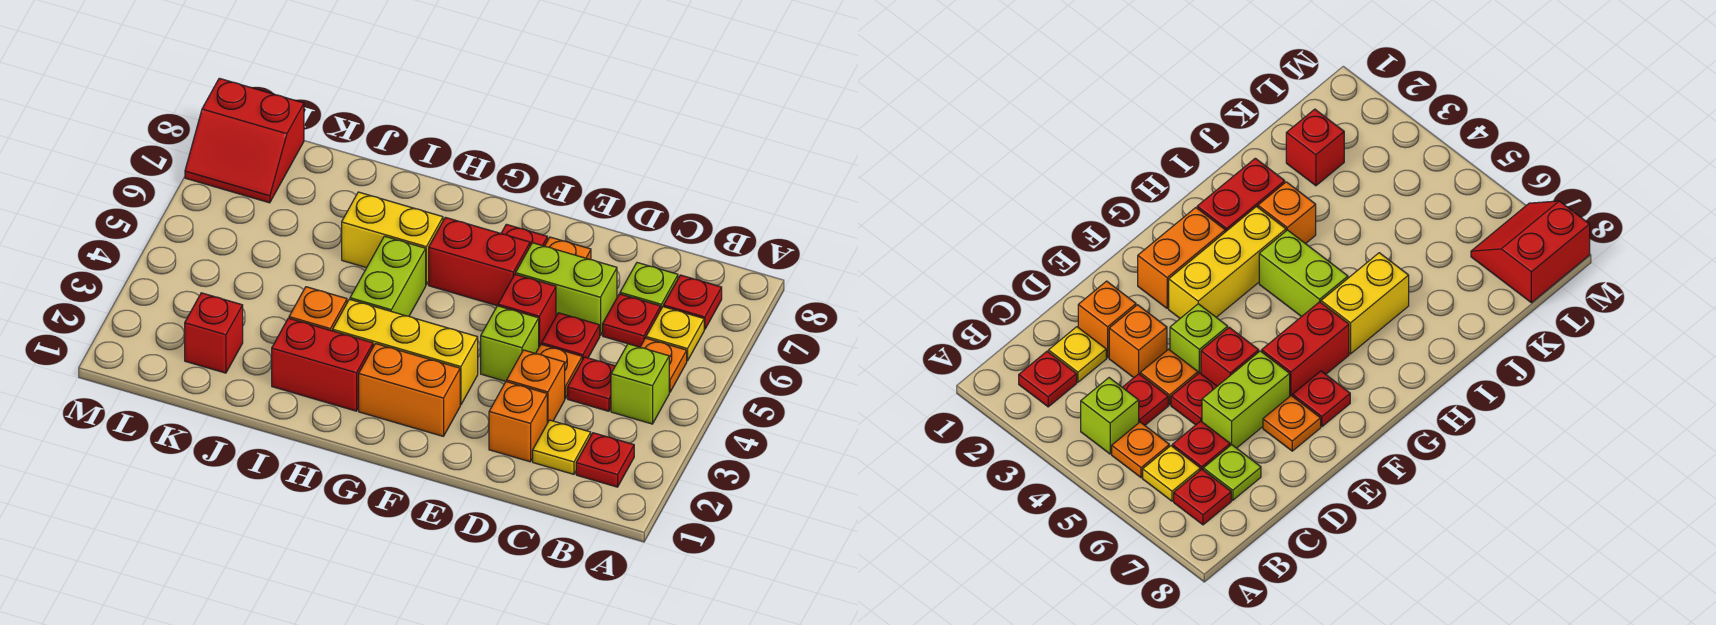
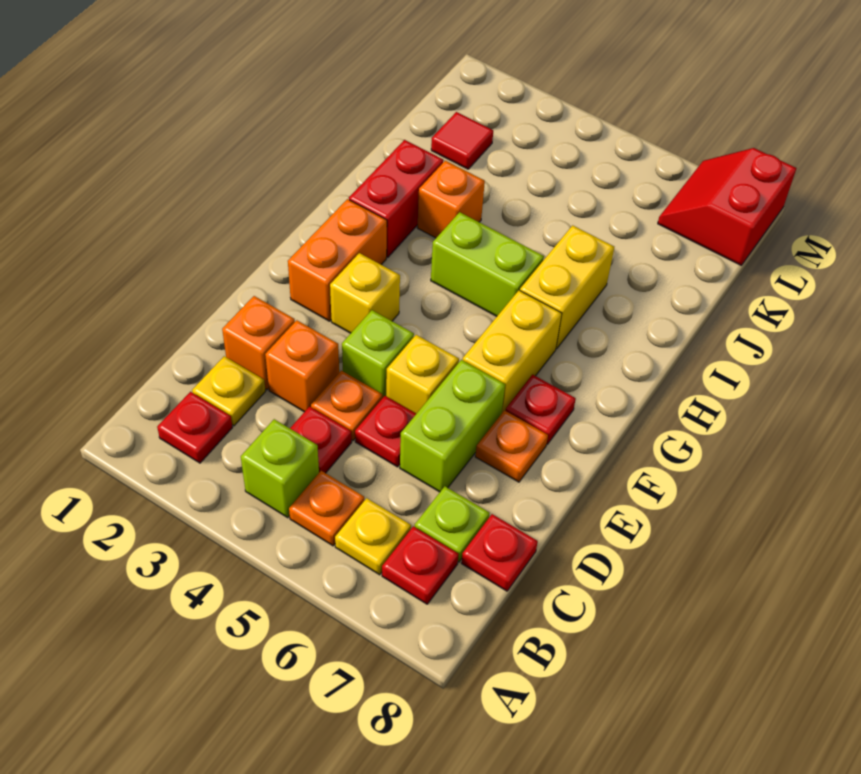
red 1x1 plate [603,294,661,347] -> red 1x1 plate moved to [461,514,538,591]
red 1x1 brick [498,274,556,347] -> yellow 1x1 brick [386,335,459,414]
yellow 1x3 brick [333,299,478,405] -> yellow 1x1 brick [330,253,400,333]
red 1x2 brick [429,217,530,306] -> yellow 1x2 brick [463,290,562,413]
red 1x1 brick [185,293,243,373] -> red 1x1 tile [431,112,493,169]

